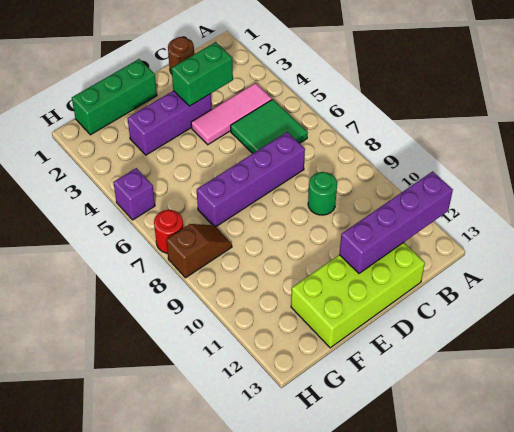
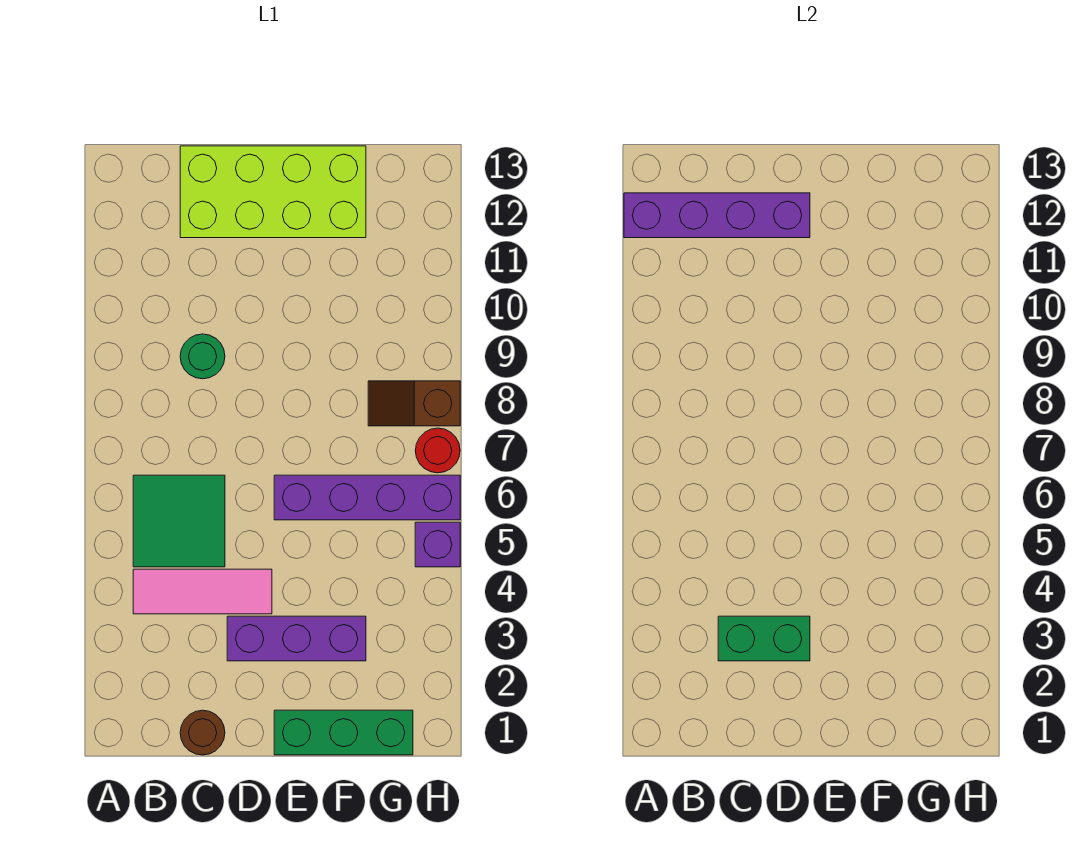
purple 1x4 brick [197,132,305,227] -> purple 1x4 brick moved to [274,475,460,520]

